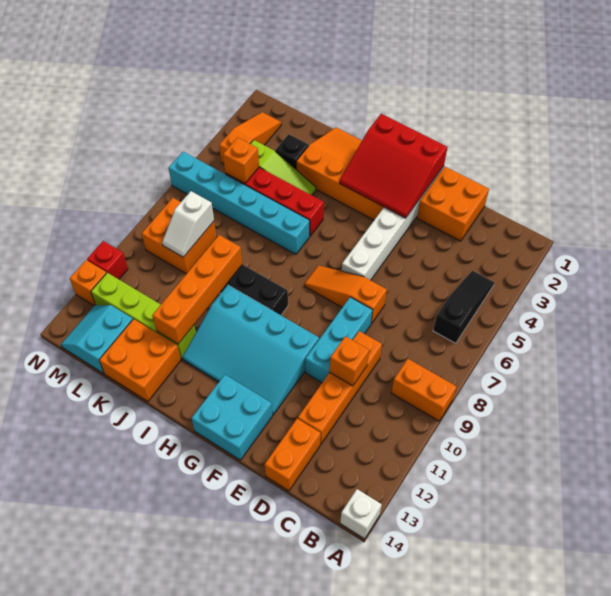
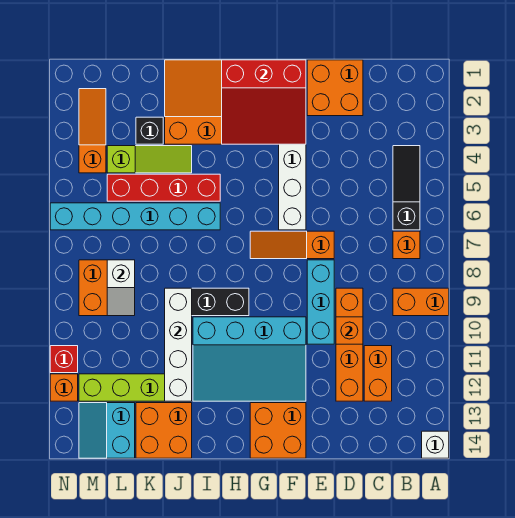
orange 1x2 brick [265,419,321,491] -> orange 1x2 brick moved to [364,346,392,401]
cyan 2x2 brick [191,375,272,460] -> orange 2x2 brick [250,403,306,458]
orange 1x4 brick [152,235,242,344] -> white 1x4 brick [165,288,192,401]
orange 1x1 brick [223,137,259,183] -> orange 1x1 brick moved to [393,231,420,259]

